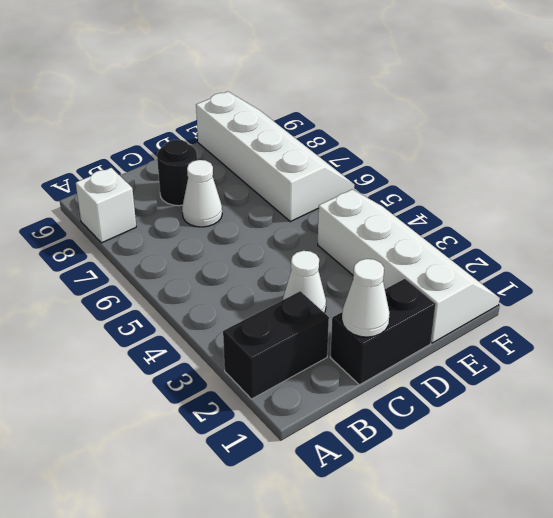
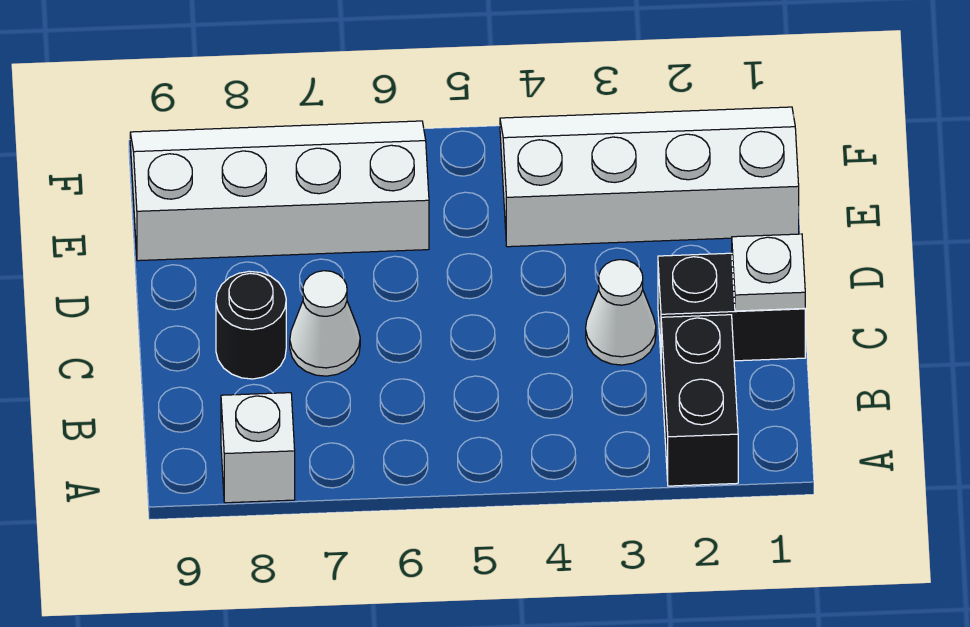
black 1x2 brick [330,279,436,385] -> black 1x2 brick turned to [658,253,805,361]
white 1x1 cone [342,259,390,337] -> white 1x1 plate [732,234,805,311]

